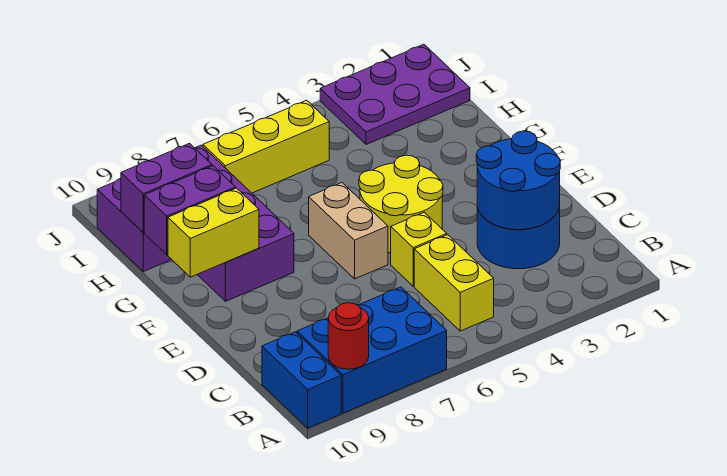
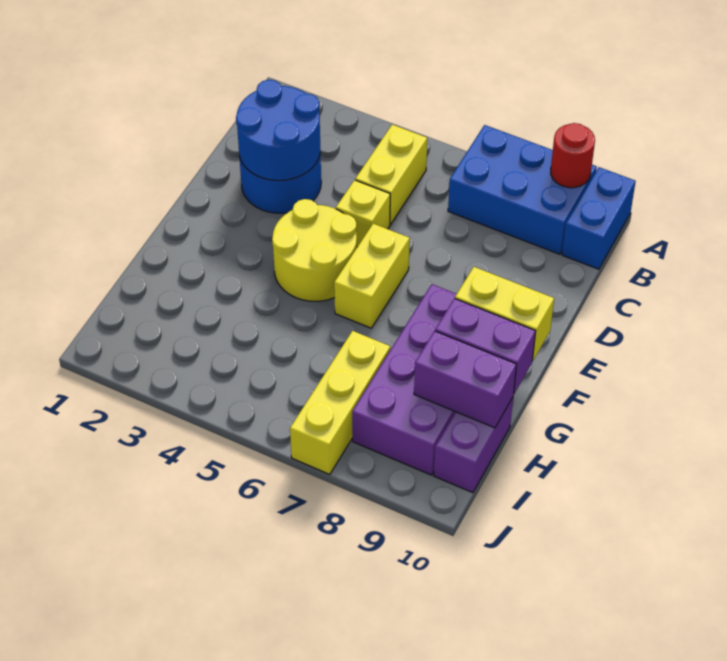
tan 1x2 brick [309,183,388,279] -> yellow 1x2 brick [334,224,410,328]
purple 2x3 plate [320,44,470,144] -> none
yellow 1x3 brick [203,100,329,193] -> yellow 1x3 brick turned to [290,331,390,474]

